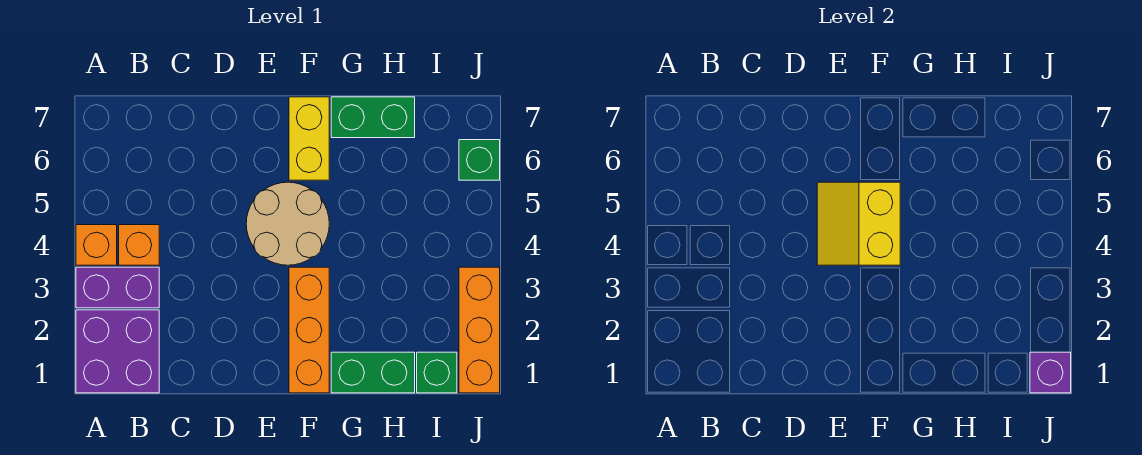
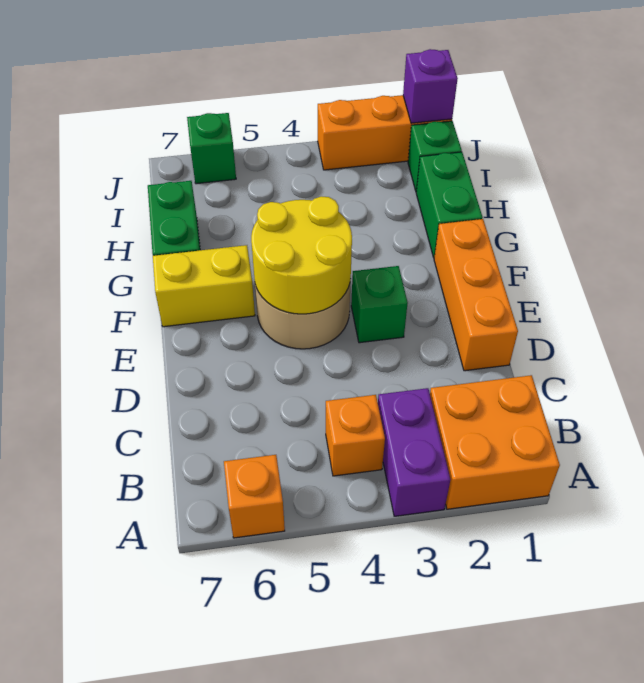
purple 2x2 brick [76,310,159,393] -> orange 2x2 brick [430,375,560,509]
orange 1x1 brick [76,225,117,265] -> orange 1x1 brick moved to [224,455,285,538]
none -> green 1x1 brick [351,266,408,343]
yellow 2x2 slope [817,182,900,265] -> yellow 2x2 round brick [251,196,352,314]
orange 1x3 brick [289,267,329,393] -> orange 1x3 brick turned to [434,219,518,371]

